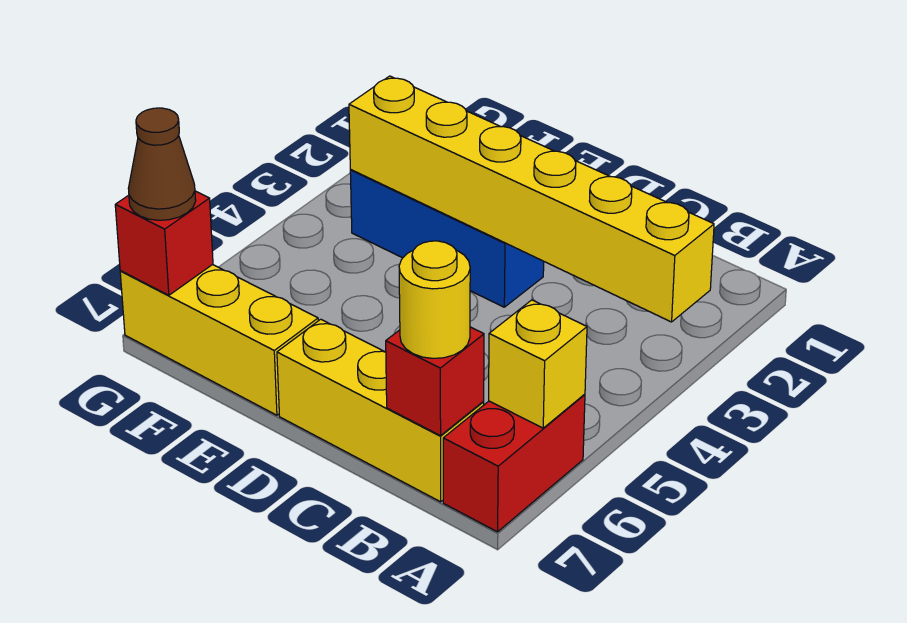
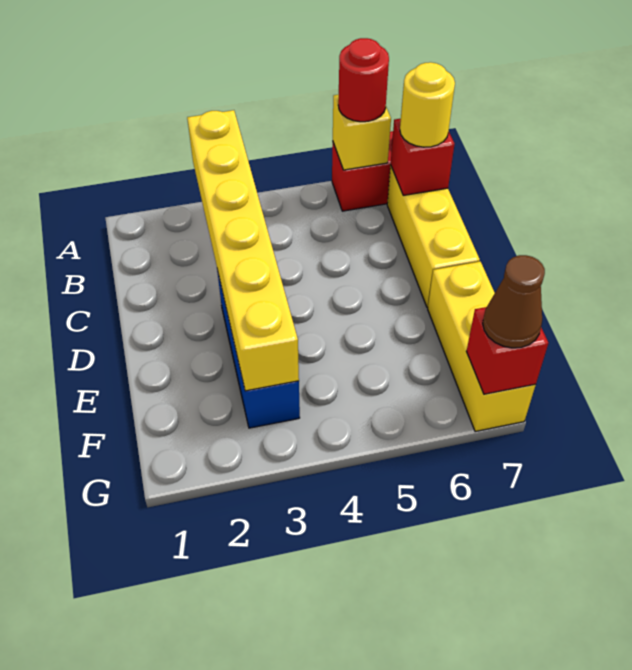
none -> red 1x1 round brick [338,38,389,122]

